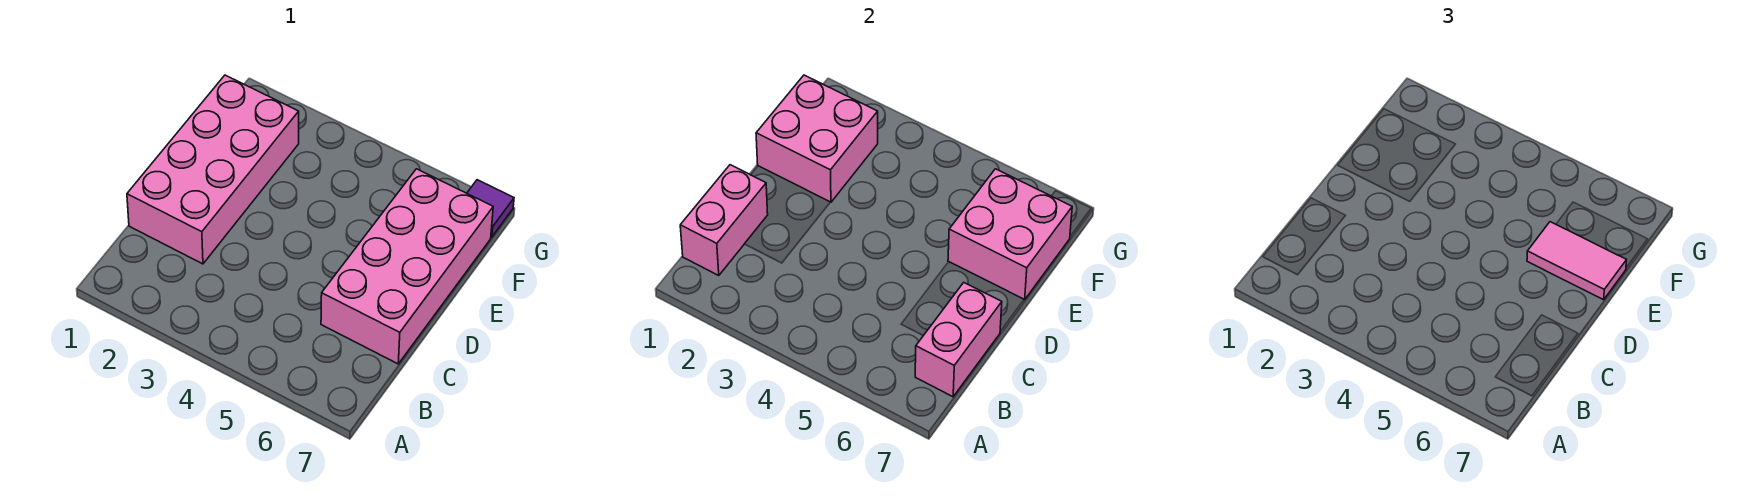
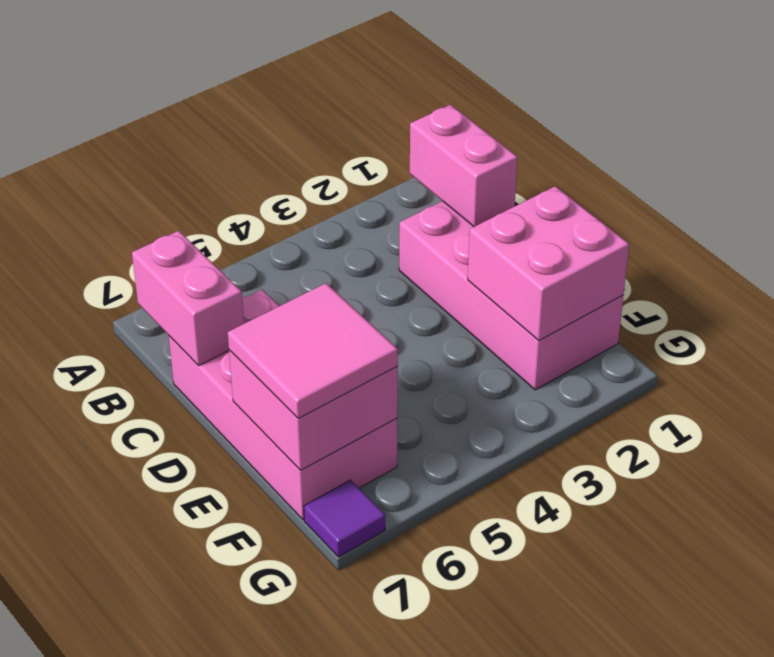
pink 1x2 tile [1527,222,1626,300] -> pink 2x2 tile [228,283,398,418]

